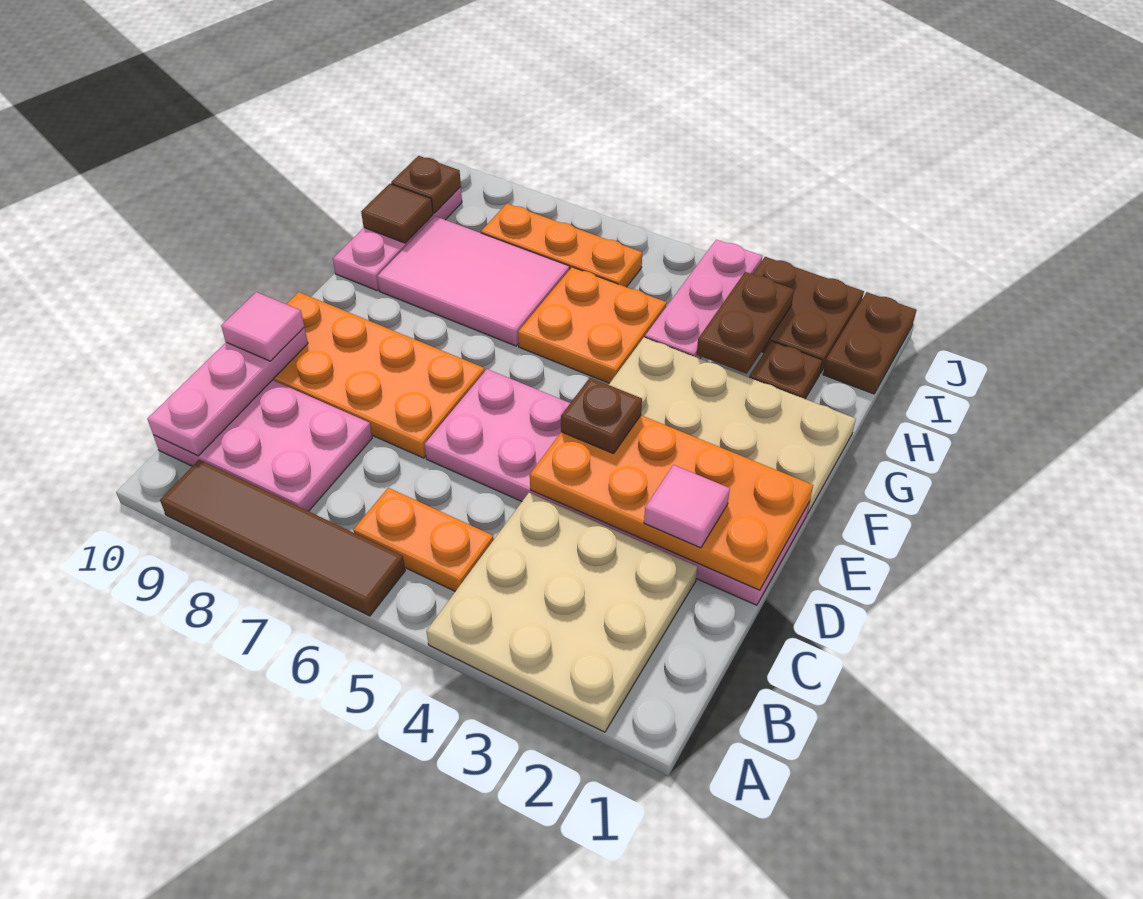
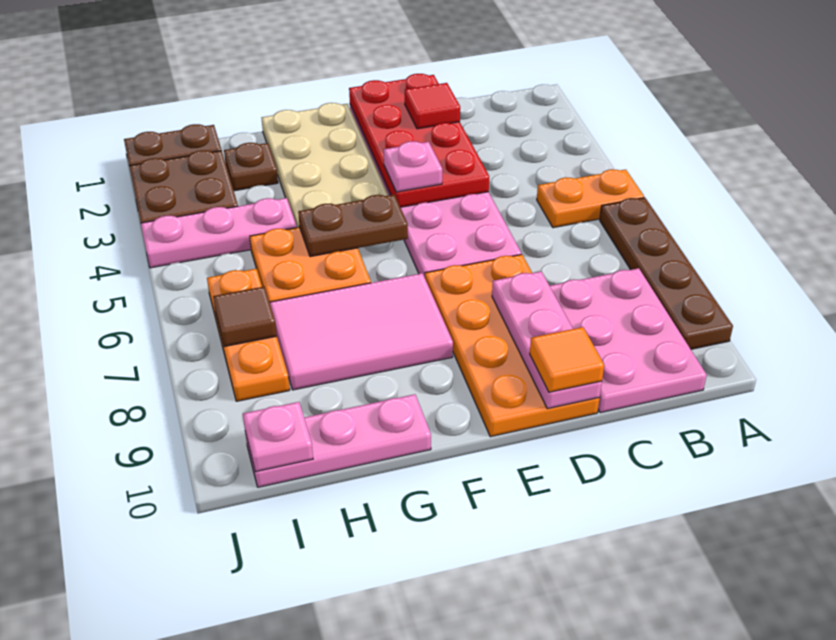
tan 3x3 plate [426,493,697,732] -> none
brown 1x4 tile [160,460,405,616] -> brown 1x4 plate [600,198,733,349]
orange 1x2 plate [354,488,494,591] -> orange 1x2 plate turned to [537,169,644,228]
pink 1x3 plate [147,328,308,456] -> pink 1x3 plate turned to [492,272,602,409]
orange 2x4 plate [530,415,813,590] -> red 2x4 plate [349,74,489,207]
pink 1x1 tile [644,465,730,548] -> red 1x1 tile [405,83,460,129]
pink 1x1 tile [221,292,304,361] -> orange 1x1 tile [530,327,604,392]
brown 1x1 plate [561,378,642,454] -> pink 1x1 plate [384,141,442,192]
pink 2x3 tile [377,216,570,346] -> pink 2x3 tile turned to [270,273,453,390]
brown 1x2 plate [697,272,794,374] -> brown 1x2 plate moved to [298,195,408,257]
brown 1x1 tile [361,184,433,243] -> brown 1x1 tile moved to [213,286,277,347]
brown 1x1 plate [391,156,461,213] -> pink 1x1 plate [243,402,313,472]

